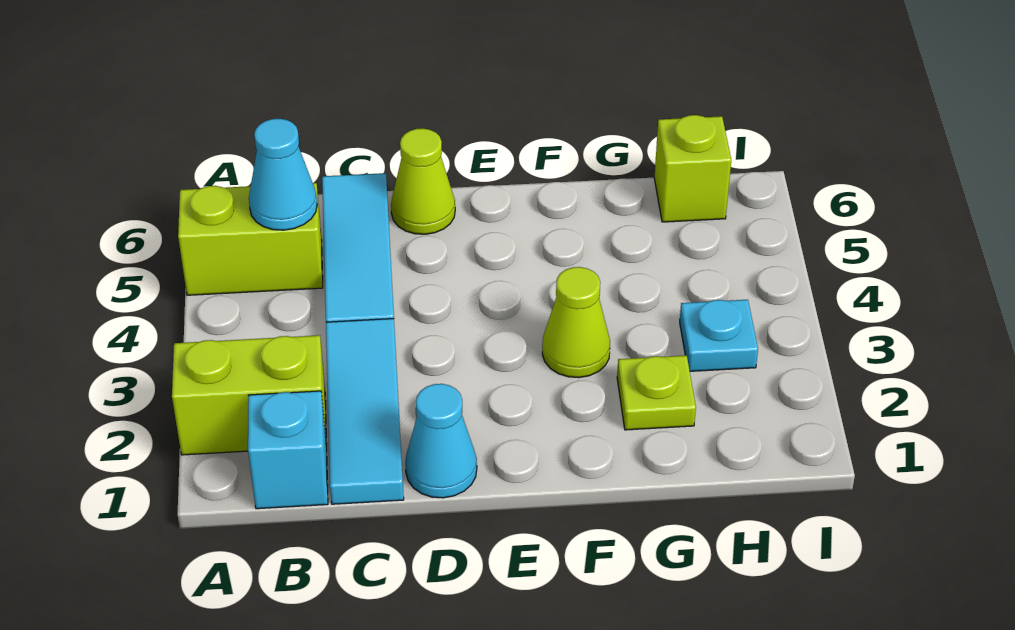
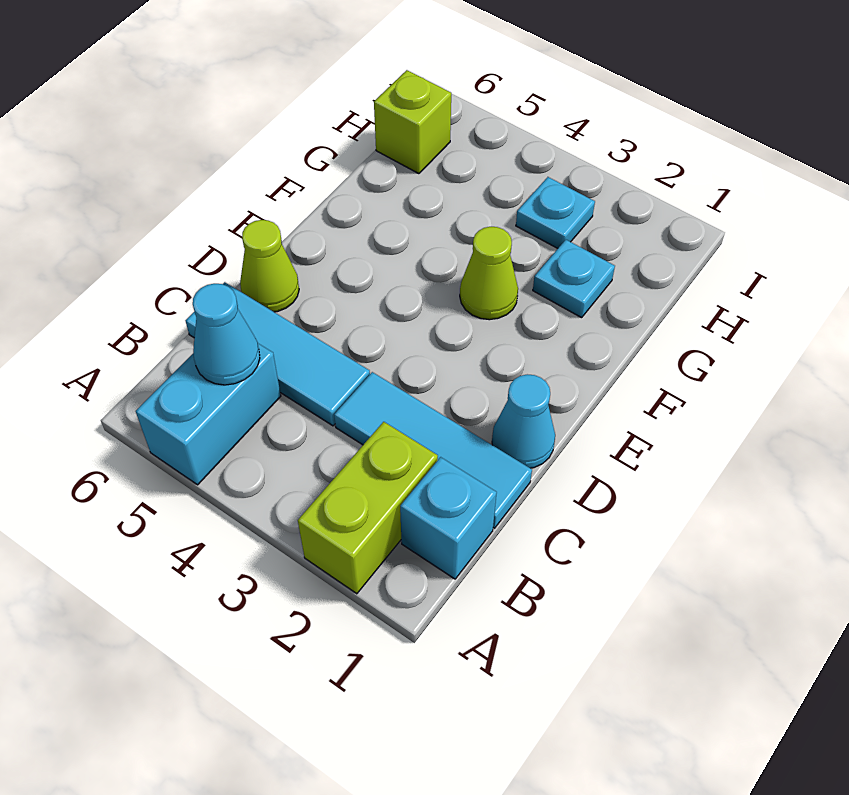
lime 1x2 brick [178,183,323,295] -> cyan 1x2 brick [136,344,281,485]
lime 1x1 plate [617,355,696,430] -> cyan 1x1 plate [533,240,615,318]

